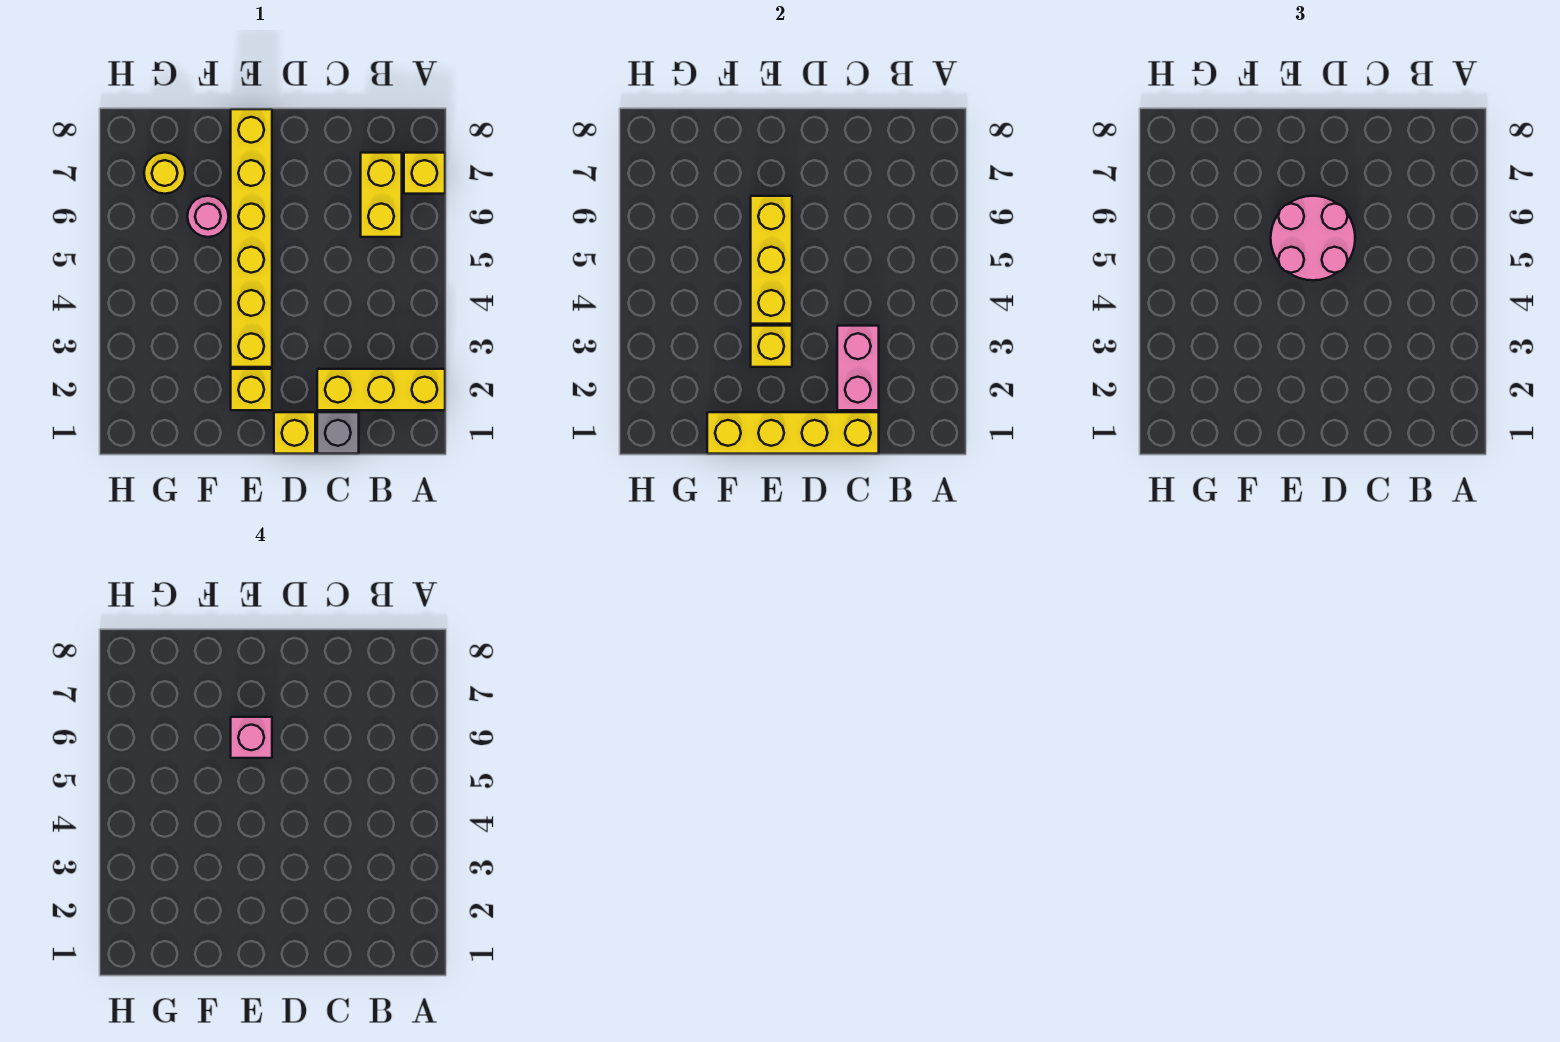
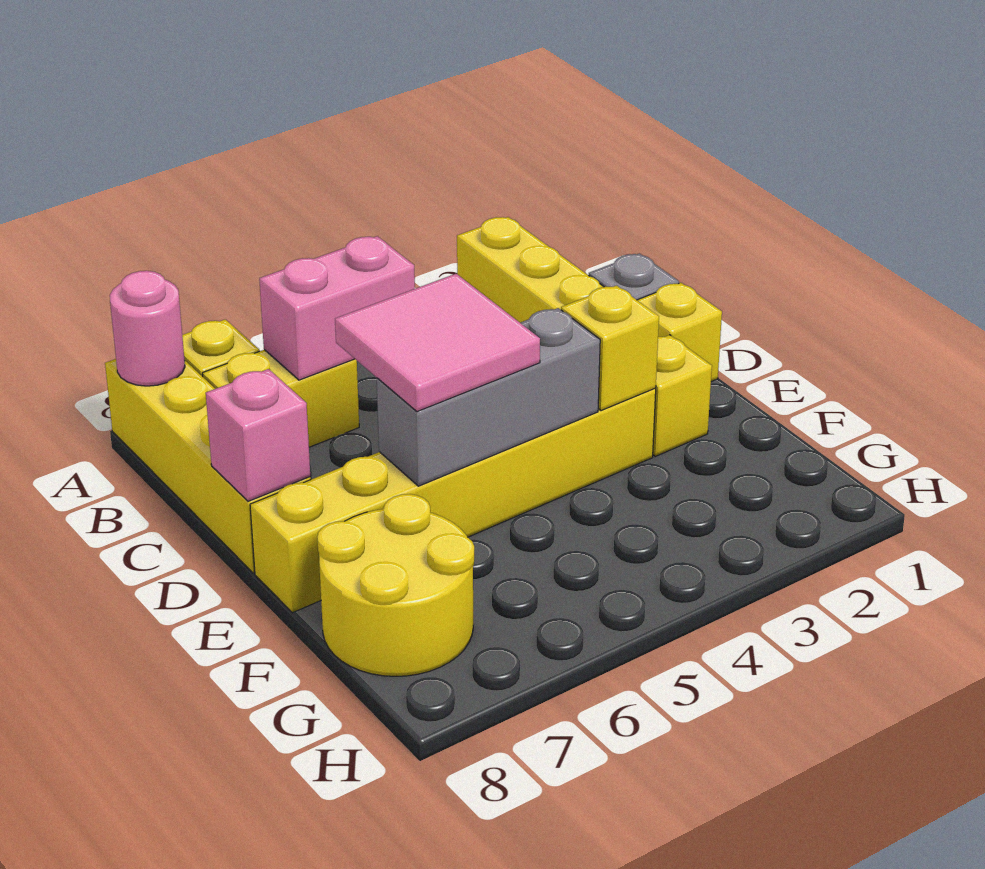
yellow 1x4 brick [707,412,879,454] -> yellow 1x4 brick moved to [105,359,311,573]
pink 1x2 brick [837,326,879,410] -> pink 1x2 brick moved to [259,236,415,380]
pink 2x2 round brick [1271,196,1355,280] -> pink 2x2 tile [335,274,540,412]
yellow 1x3 brick [751,196,792,324] -> grey 1x3 brick [377,308,600,486]
pink 1x1 brick [231,717,272,758] -> pink 1x1 brick moved to [206,369,310,501]
pink 1x1 round brick [187,196,229,237] -> pink 1x1 round brick moved to [110,271,185,386]
yellow 1x1 round brick [144,153,185,194] -> yellow 2x2 round brick [317,494,474,676]

